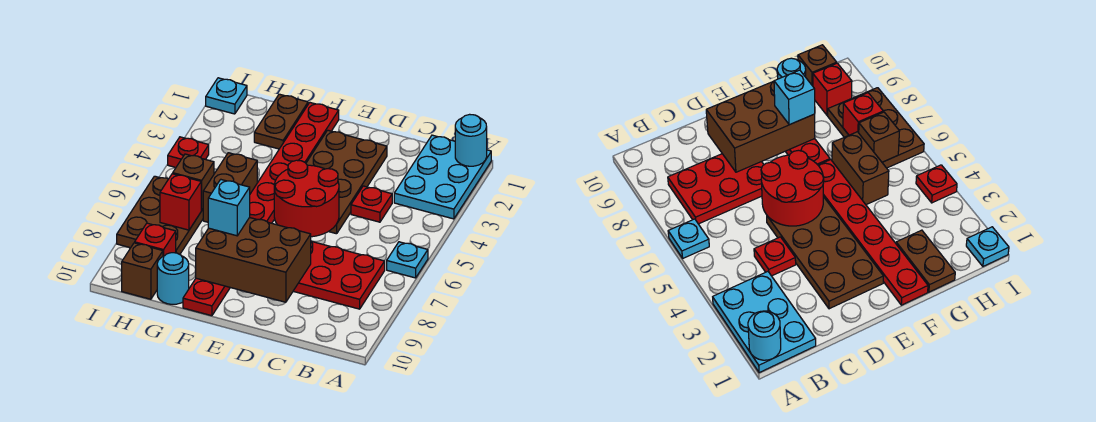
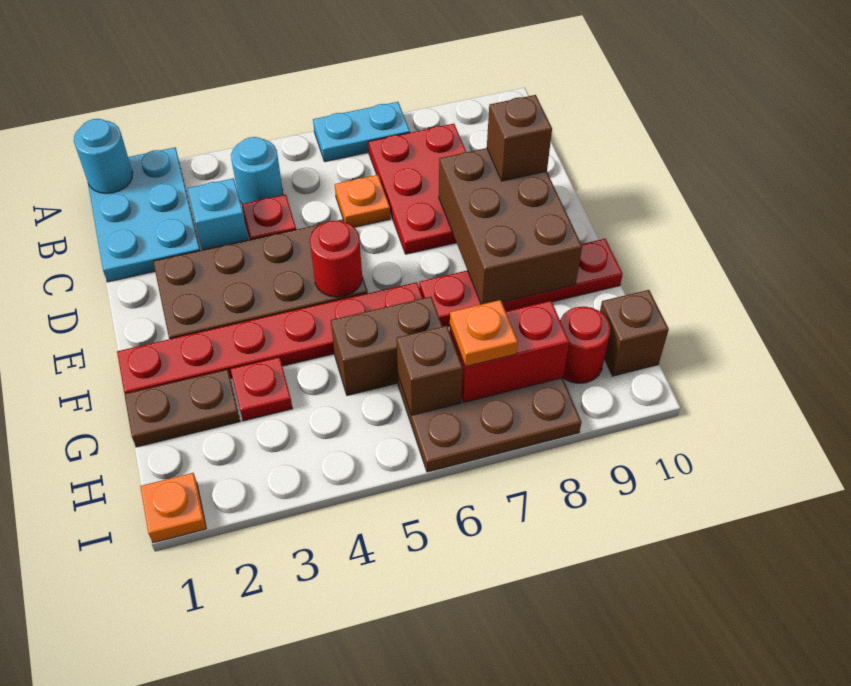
cyan 2x3 plate [394,135,491,219] -> cyan 2x3 plate turned to [88,148,200,282]
cyan 1x1 plate [387,242,428,278] -> cyan 1x2 plate [313,102,410,162]
none -> orange 1x1 plate [335,175,390,227]
red 2x2 round brick [274,160,339,237] -> red 1x1 round brick [310,221,362,297]
none -> brown 1x1 brick [487,95,552,181]
cyan 1x1 brick [208,180,250,236] -> cyan 1x1 brick moved to [187,178,248,250]
cyan 1x1 round brick [157,253,189,304] -> cyan 1x1 round brick moved to [231,137,283,204]
red 1x1 brick [160,174,201,230] -> red 1x2 brick [449,301,569,402]
none -> orange 1x1 plate [450,300,518,367]
red 1x1 brick [135,223,176,256] -> red 1x1 round brick [560,306,611,383]
cyan 1x1 plate [206,78,247,114] -> orange 1x1 plate [140,473,206,543]
red 1x1 plate [168,137,209,167] -> red 1x1 plate moved to [231,357,293,421]

